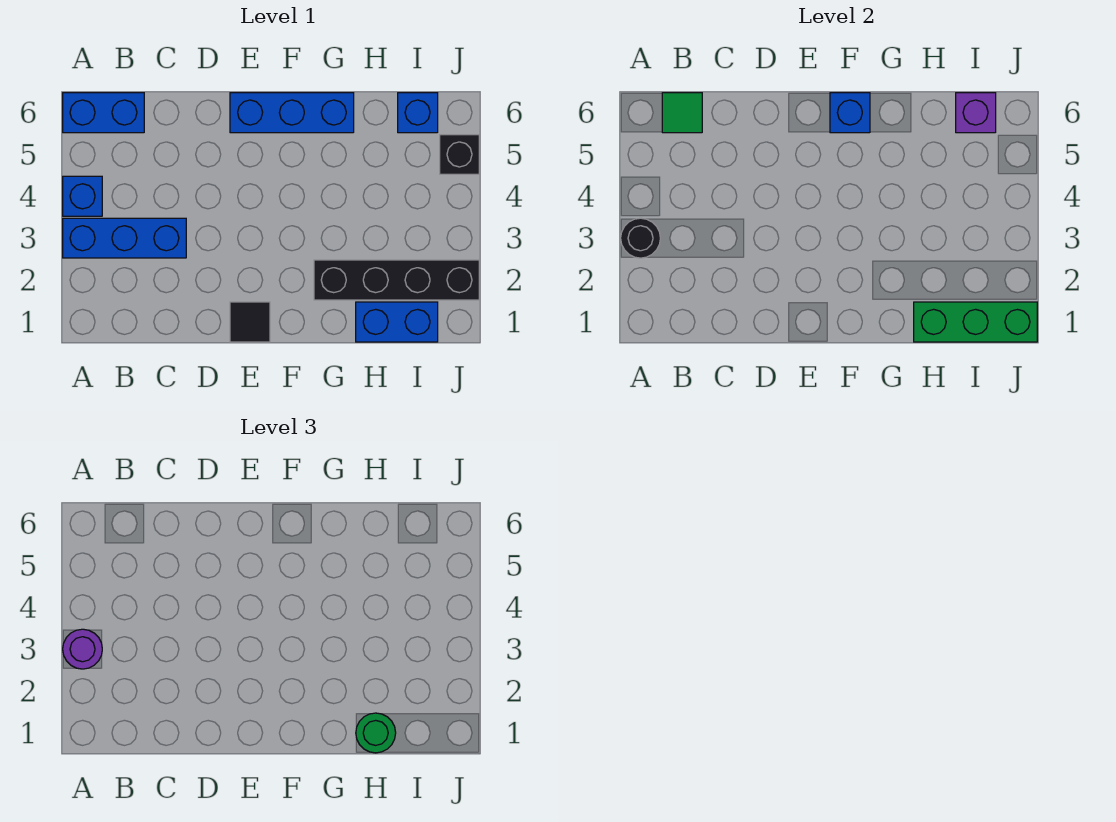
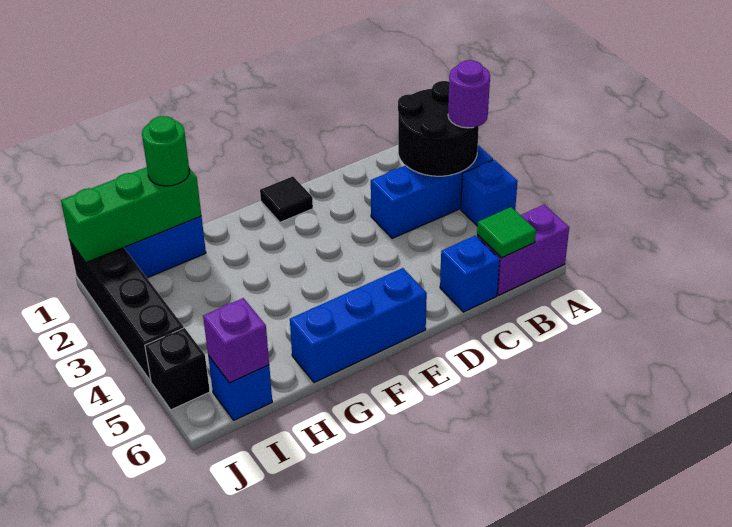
black 1x1 round brick [621,218,660,258] -> black 2x2 round brick [398,81,479,176]
blue 1x2 brick [63,93,144,133] -> purple 1x2 brick [477,205,569,295]
blue 1x1 brick [830,93,870,133] -> blue 1x1 brick moved to [440,236,500,312]
black 1x4 brick [314,260,479,300] -> black 1x4 brick turned to [69,240,184,381]

